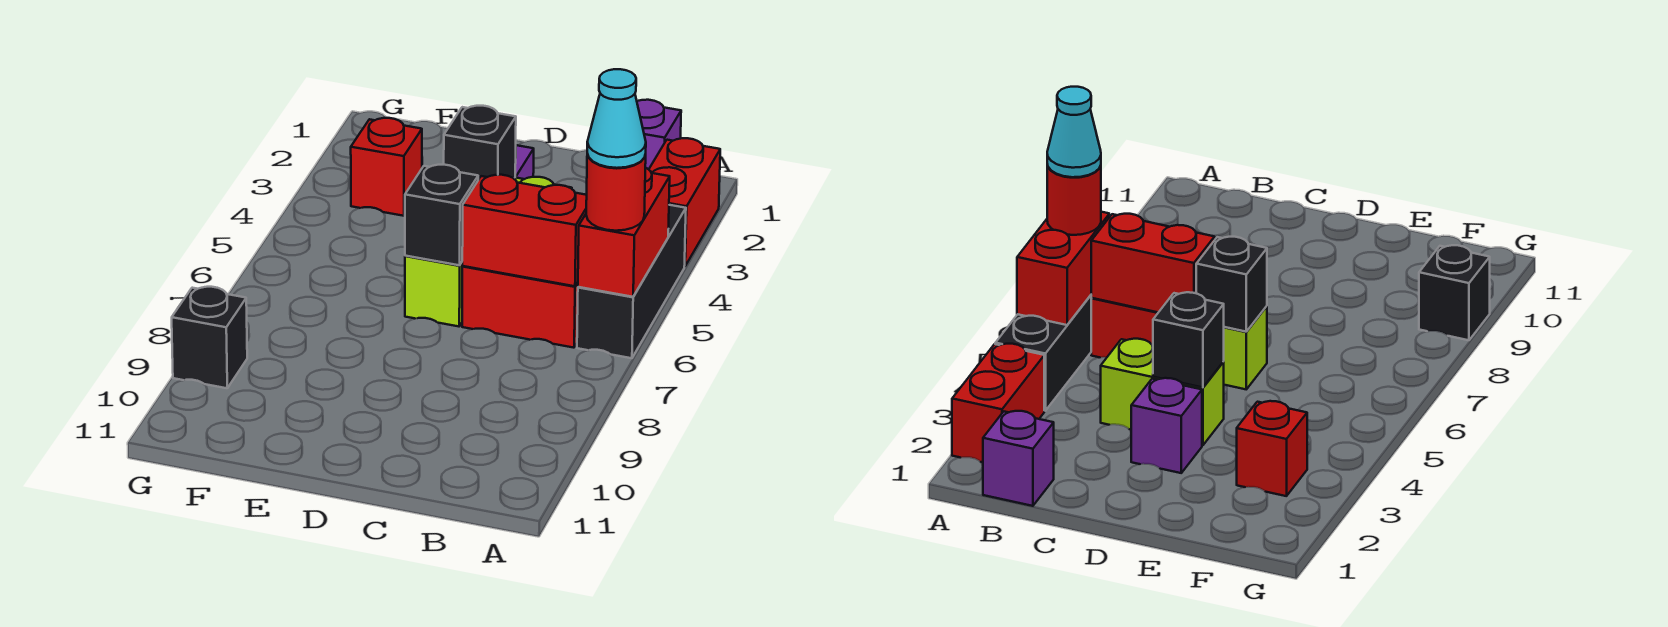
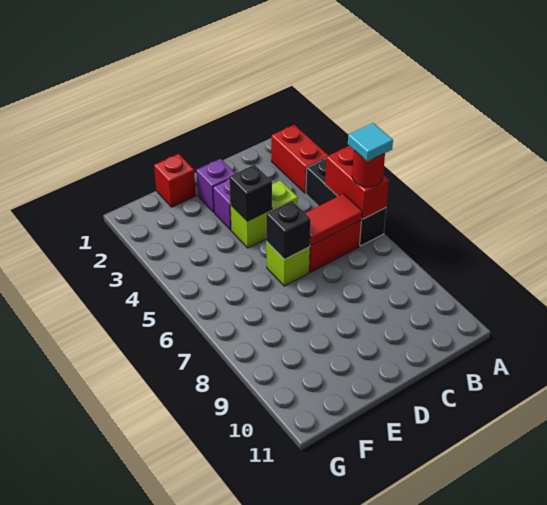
cyan 1x1 cone [587,69,646,168] -> cyan 1x1 tile [348,123,393,161]
purple 1x1 brick [637,100,681,169] -> purple 1x1 brick moved to [196,159,235,212]
red 1x2 brick [462,175,587,286] -> red 1x2 tile [305,194,362,246]
red 1x1 brick [351,118,422,216] -> red 1x1 brick moved to [154,154,196,207]
black 1x1 brick [172,287,247,388] -> none

